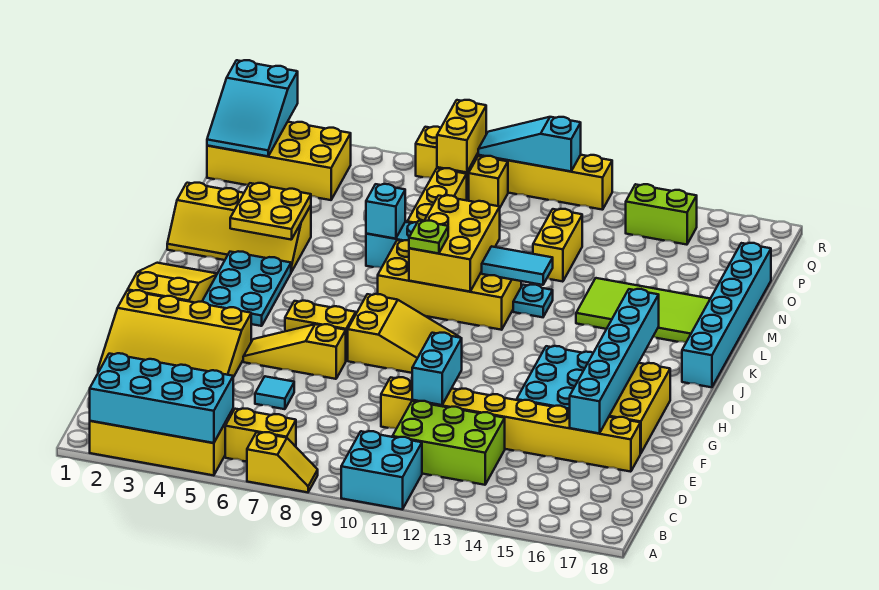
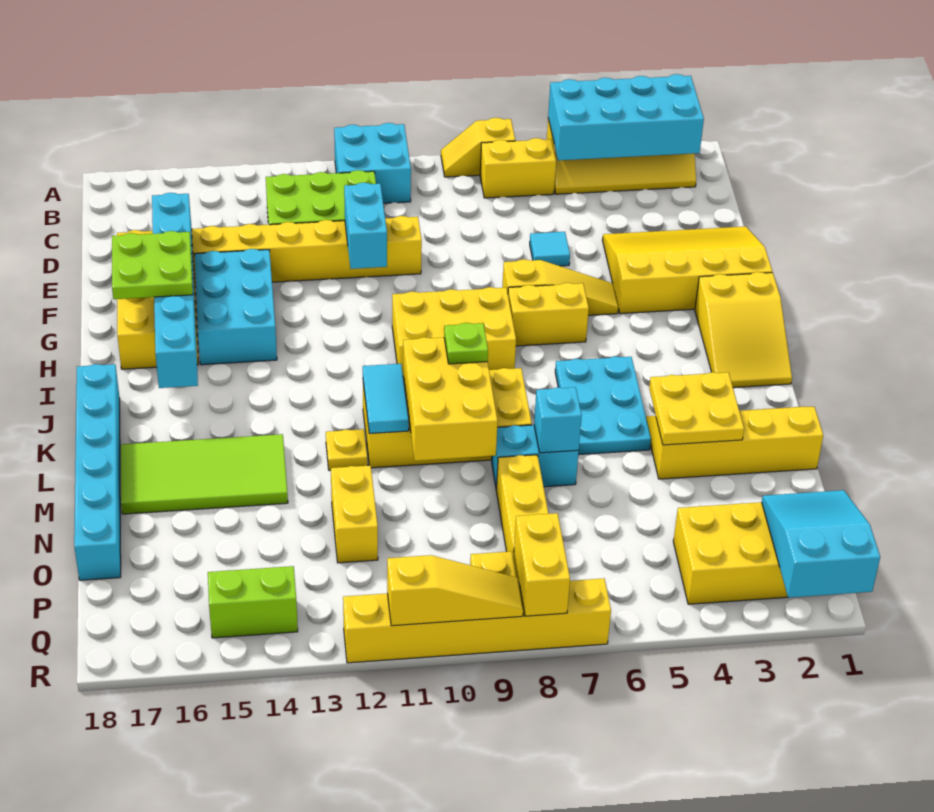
none -> lime 2x2 plate [112,231,193,299]
yellow 2x3 slope [348,294,460,373] -> yellow 2x3 brick [392,287,516,373]
cyan 2x3 plate [202,251,291,326] -> cyan 2x3 plate moved to [555,356,651,455]
cyan 1x2 tile [482,246,553,285] -> cyan 1x2 tile turned to [363,364,409,434]
cyan 1x1 plate [513,285,553,317] -> yellow 1x1 plate [326,429,368,470]
cyan 1x3 slope [478,117,581,171] -> yellow 1x3 slope [387,555,523,626]

